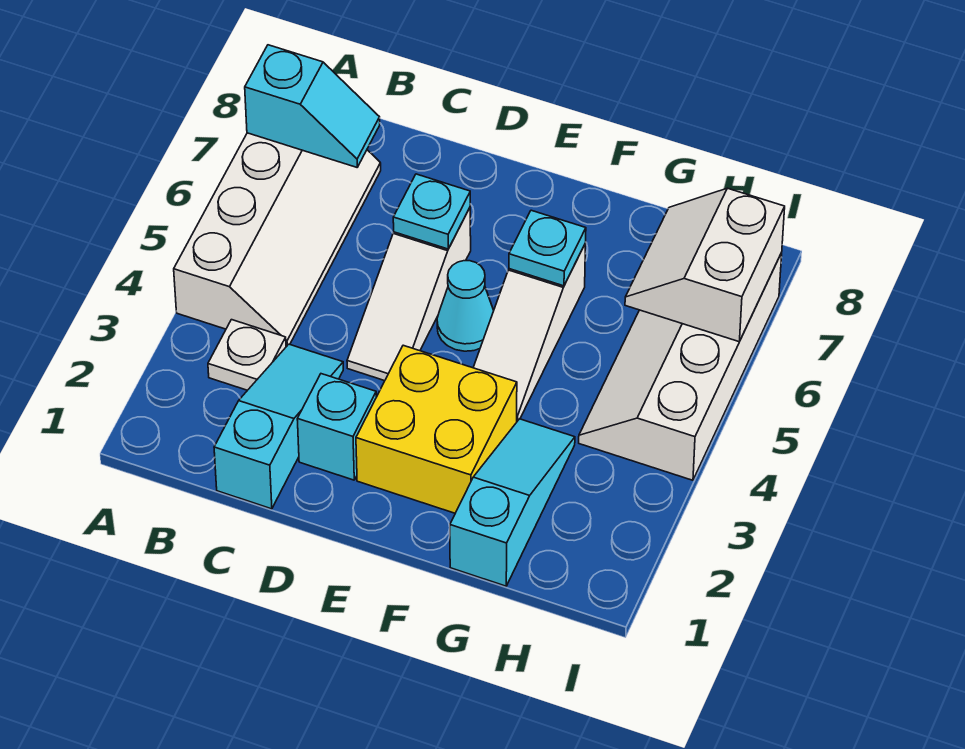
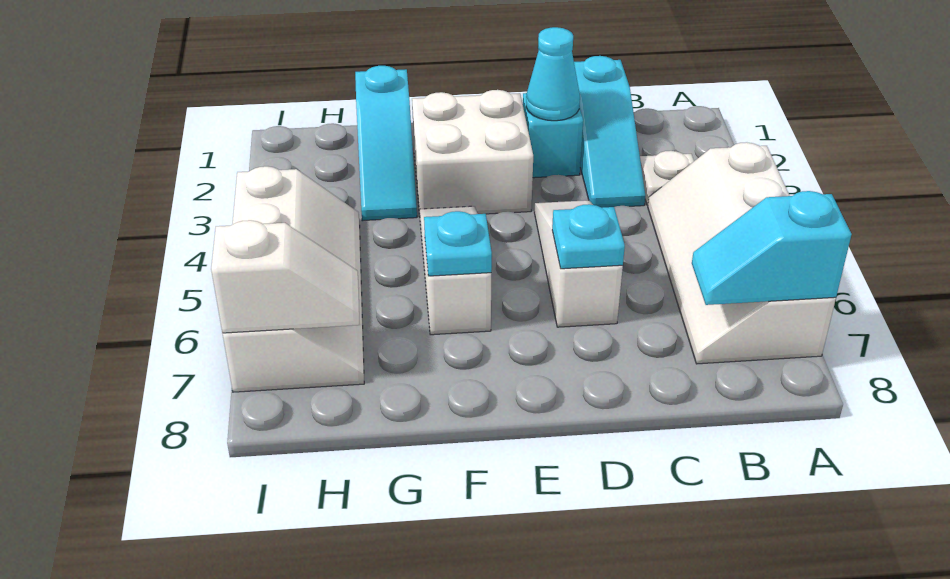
yellow 2x2 brick [356,345,517,513] -> white 2x2 brick [412,90,533,214]
cyan 1x1 cone [437,261,494,351] -> cyan 1x1 cone moved to [526,27,580,121]
white 2x2 slope [625,188,785,342] -> white 1x2 slope [211,220,359,333]

